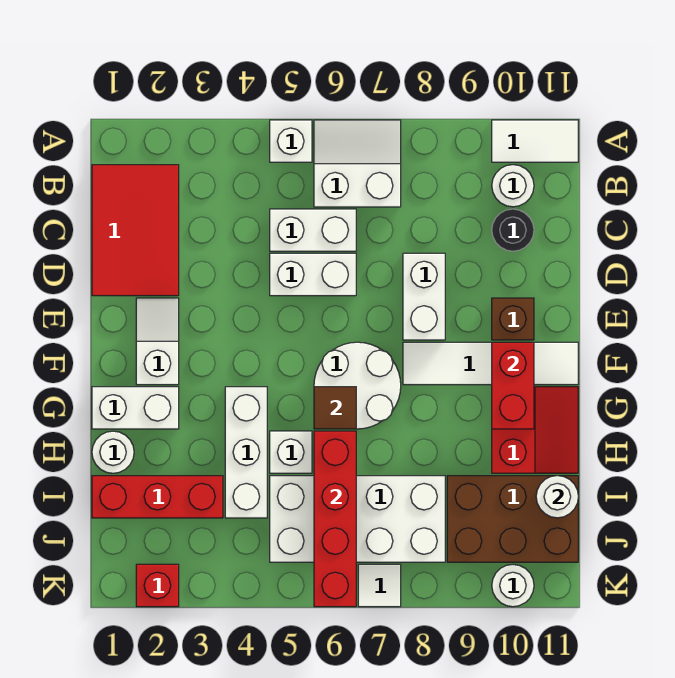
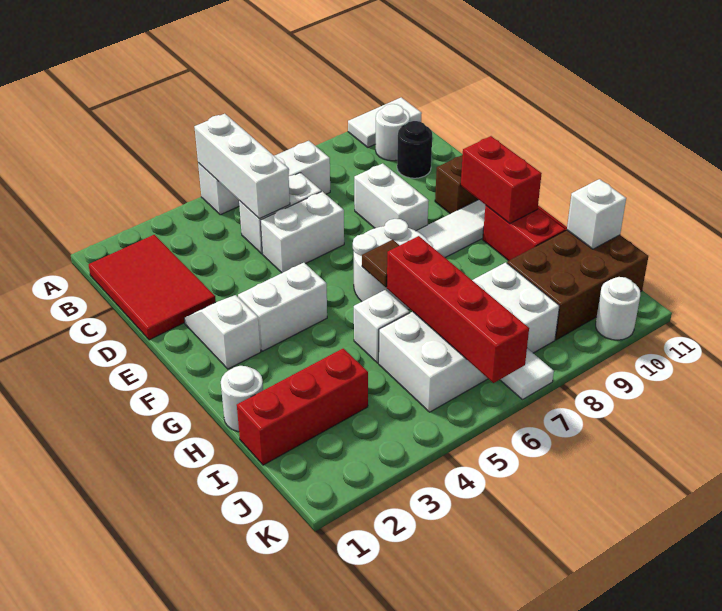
white 1x2 brick [92,387,179,429] -> white 1x2 brick moved to [238,263,327,351]
white 1x3 brick [225,387,267,518] -> white 1x3 brick moved to [194,114,290,219]
white 1x1 round brick [536,476,578,518] -> white 1x1 brick [567,179,626,249]
red 1x1 brick [136,564,179,607] -> none

